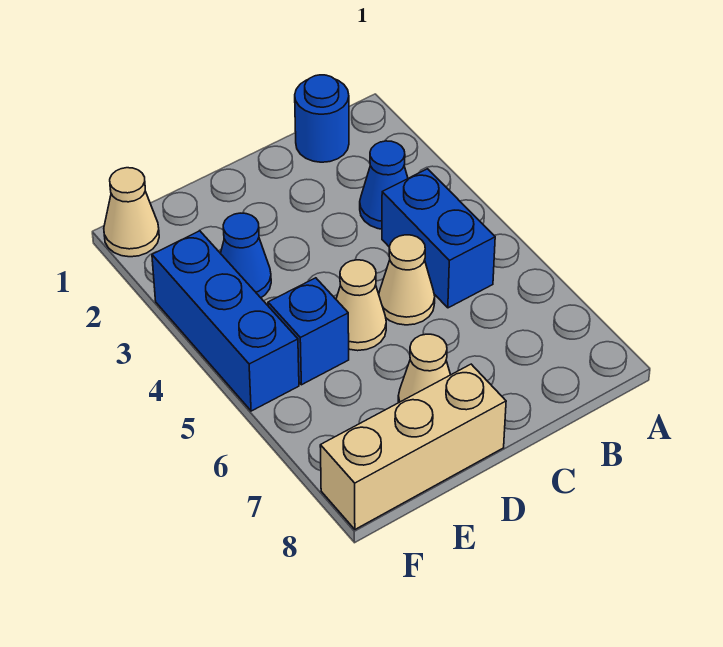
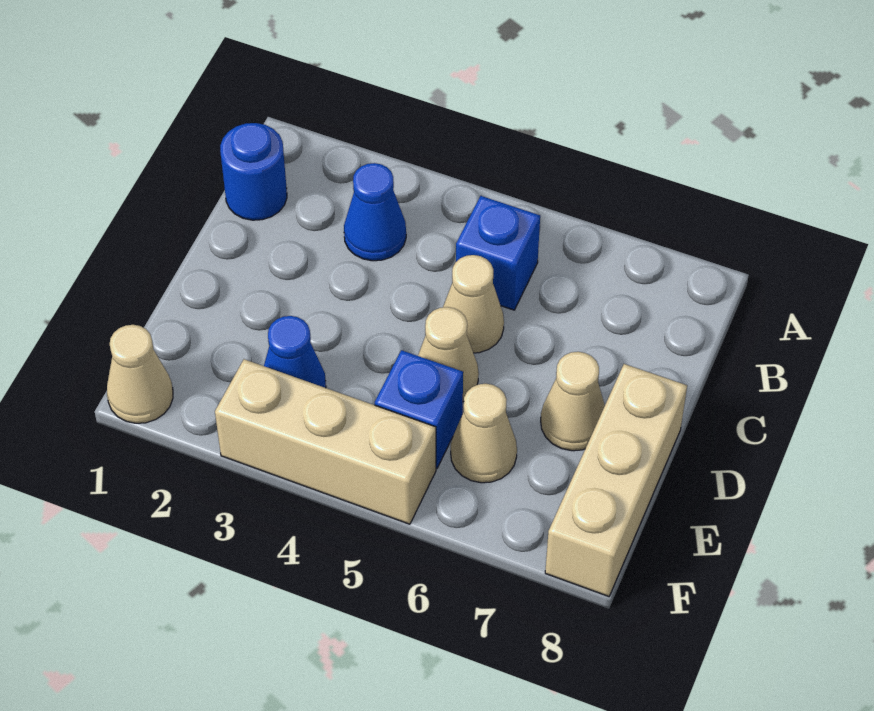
blue 1x2 brick [382,169,495,308] -> blue 1x1 brick [456,196,540,310]
none -> tan 1x1 cone [451,384,517,483]
blue 1x3 brick [152,231,299,411] -> tan 1x3 brick [215,359,436,524]

